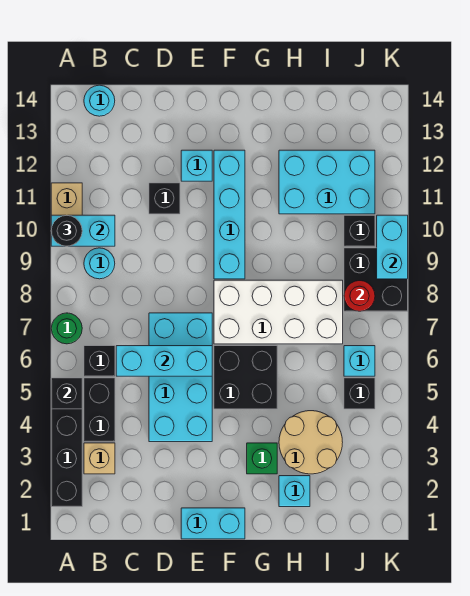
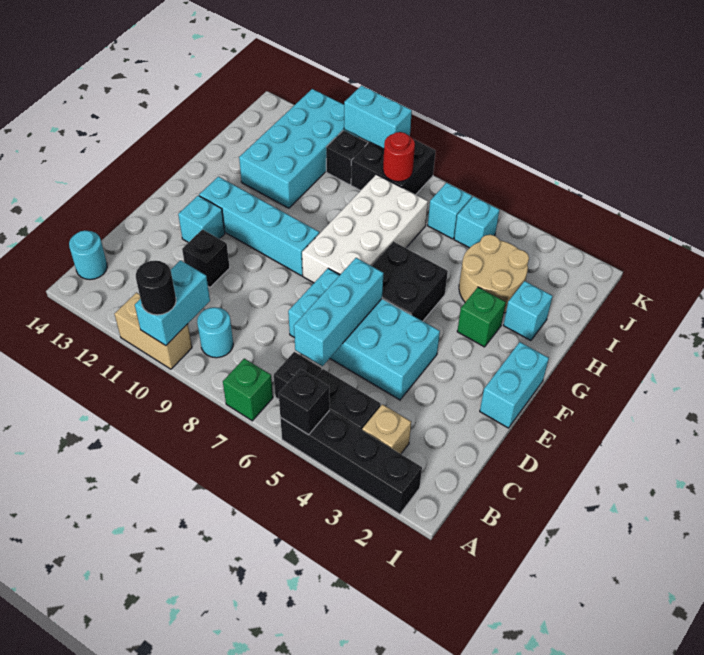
green 1x1 round brick [51,313,82,344] -> green 1x1 brick [223,358,273,421]
cyan 2x3 brick [279,150,375,214] -> cyan 2x4 brick [239,89,359,208]
black 1x1 brick [344,378,375,409] -> cyan 1x1 brick [454,196,499,248]

